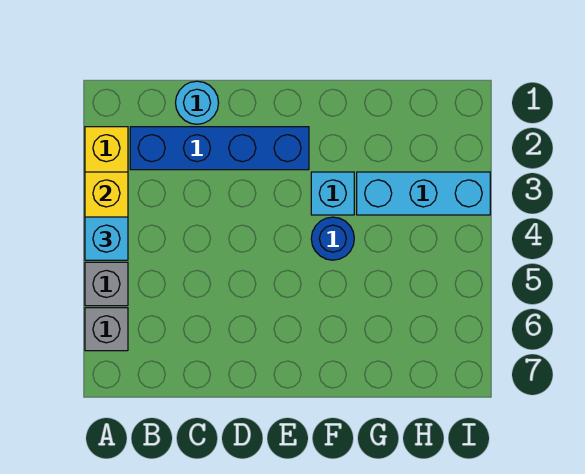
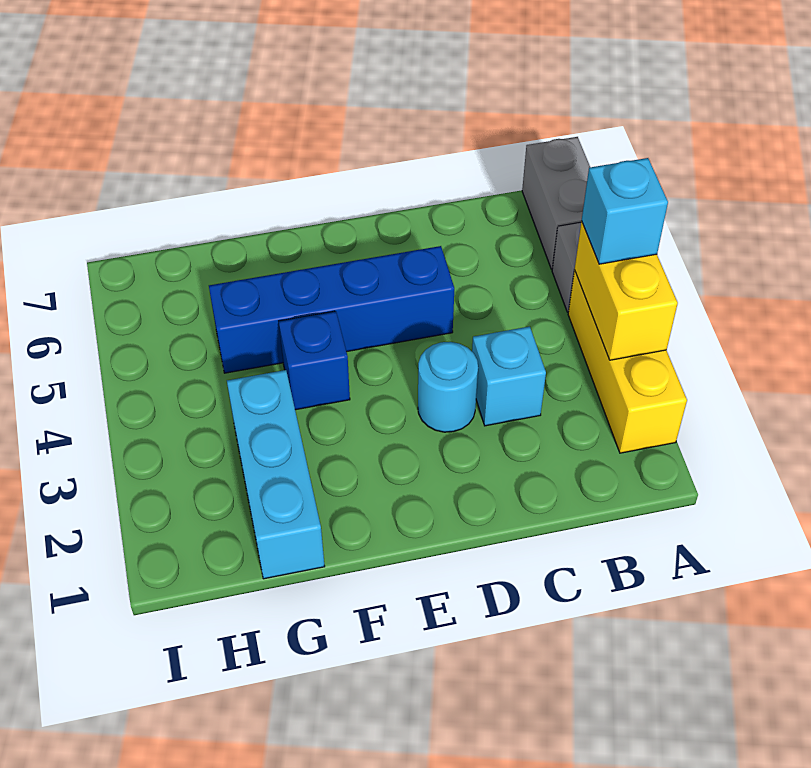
grey 1x1 brick [85,308,128,351] -> grey 1x2 brick [522,137,590,269]
blue 1x4 brick [130,127,309,170] -> blue 1x4 brick moved to [209,246,454,373]
cyan 1x1 round brick [176,81,219,124] -> cyan 1x1 round brick moved to [418,342,478,432]
cyan 1x1 brick [311,172,354,215] -> cyan 1x1 brick moved to [472,327,546,426]
blue 1x1 round brick [311,217,354,260] -> blue 1x1 brick [279,311,350,410]
cyan 1x3 brick [357,172,490,215] -> cyan 1x3 brick turned to [227,370,325,579]

